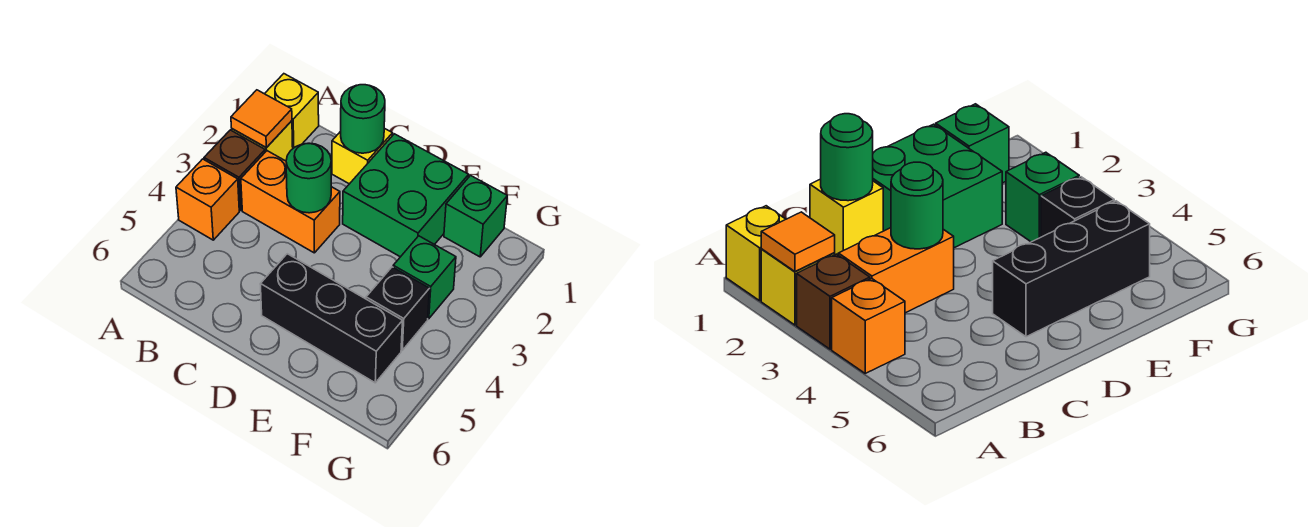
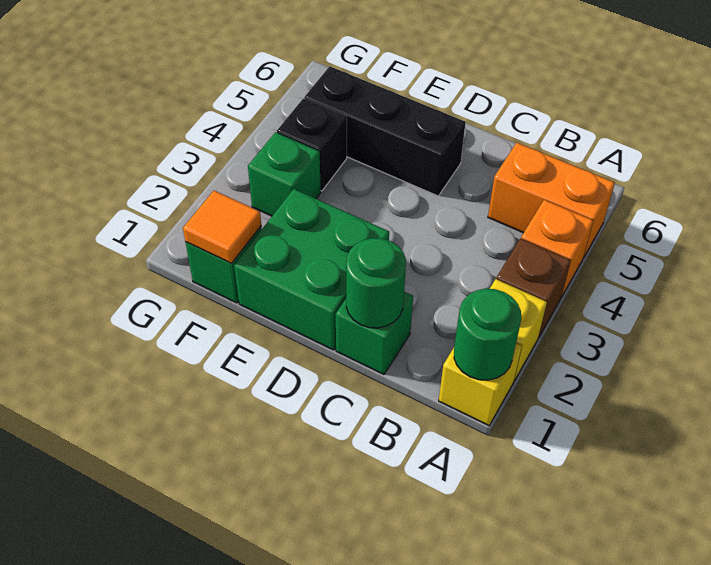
orange 1x1 tile [231,90,292,148] -> orange 1x1 tile moved to [183,191,261,263]
orange 1x2 brick [241,151,340,253] -> orange 1x2 brick moved to [488,143,615,258]
yellow 1x1 brick [332,128,392,184] -> green 1x1 brick [336,292,413,374]
green 1x1 round brick [286,143,331,213] -> green 1x1 round brick moved to [454,289,521,380]

